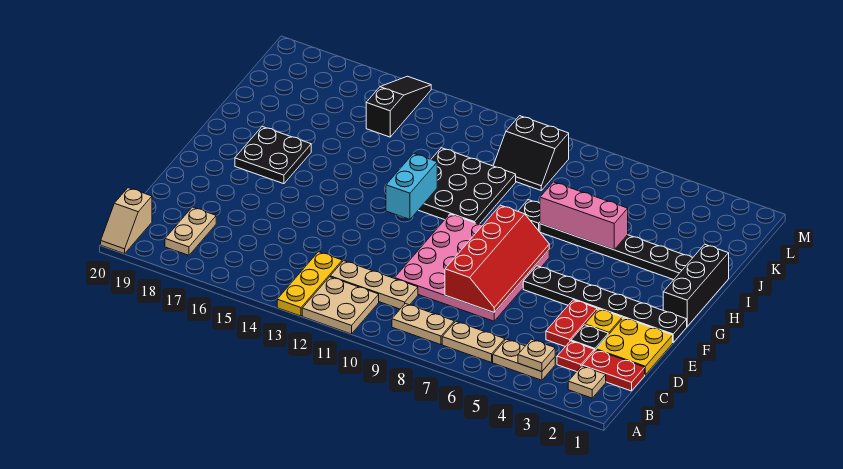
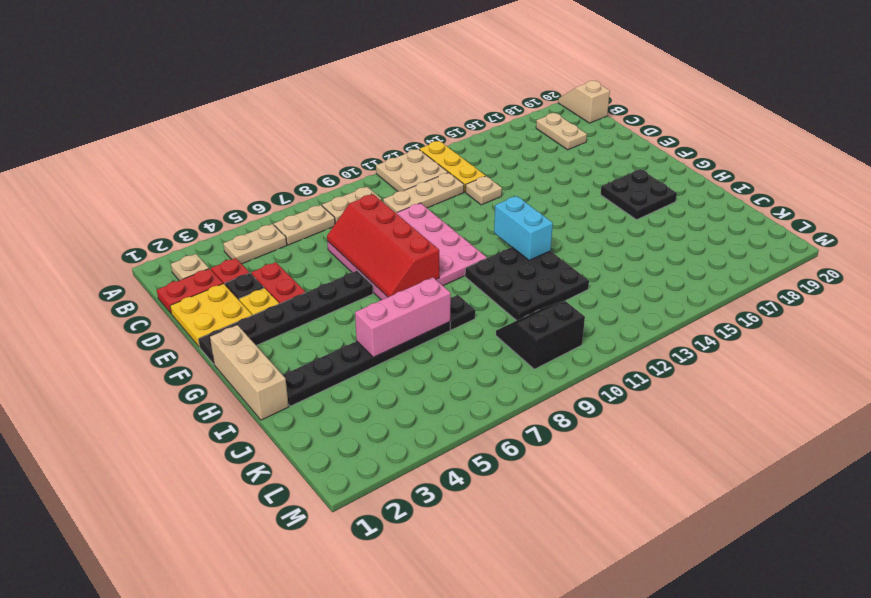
tan 1x1 plate [518,339,555,372] -> tan 1x1 plate moved to [466,176,502,205]
black 1x3 brick [663,244,729,326] -> tan 1x3 brick [210,325,289,420]
black 1x3 slope [366,76,431,137] -> none

